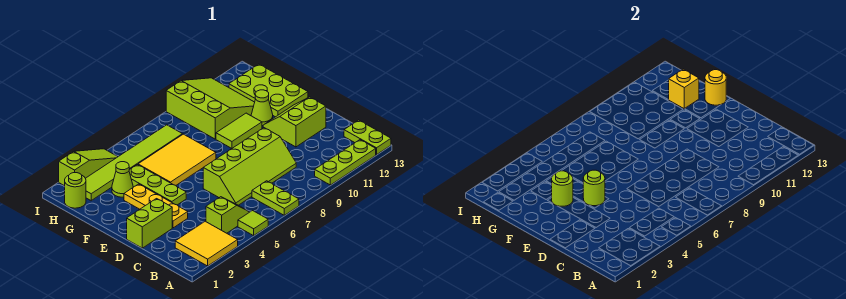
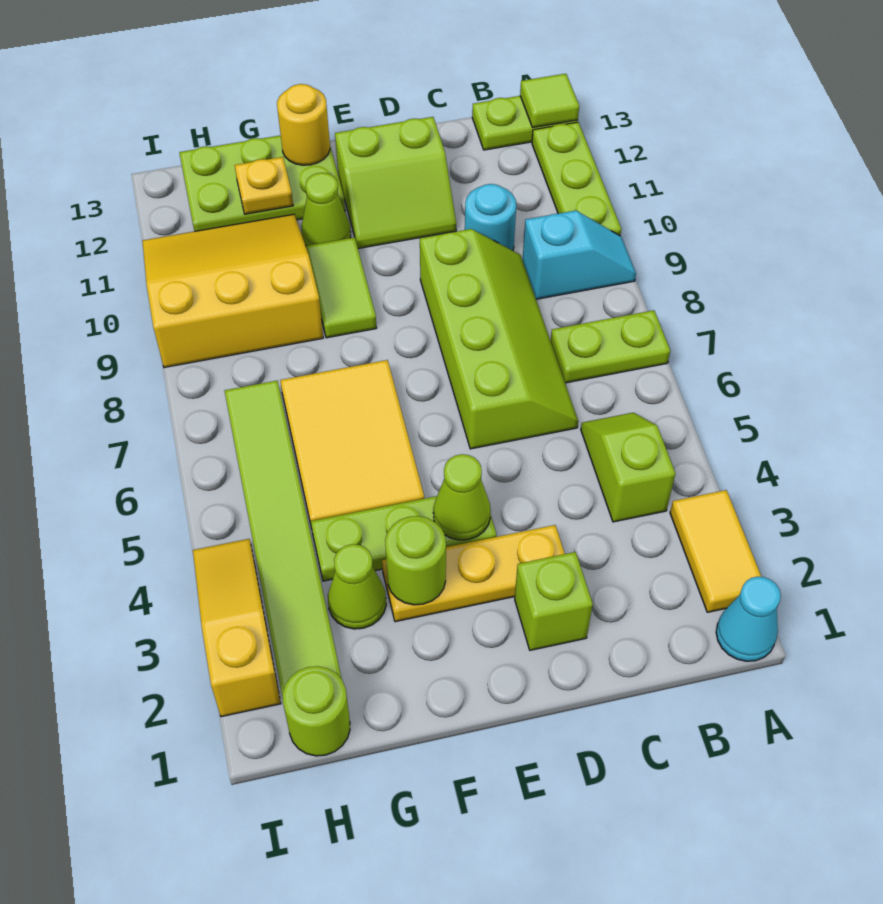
none -> cyan 1x1 cone [716,577,781,661]
yellow 2x2 tile [175,221,238,266] -> yellow 1x2 tile [670,490,761,612]
lime 1x1 tile [238,211,268,236] -> lime 1x1 tile moved to [520,74,579,128]
none -> cyan 1x2 slope [523,210,636,299]
none -> cyan 1x1 round brick [465,184,516,250]
lime 1x2 brick [127,199,172,248] -> lime 1x1 brick [515,552,593,650]
lime 2x2 slope [263,97,326,147] -> lime 2x2 slope turned to [335,117,456,248]
lime 1x1 round brick [583,170,605,206] -> lime 1x1 cone [433,454,491,540]
lime 3x3 slope [166,78,255,139] -> yellow 3x3 slope [142,214,323,368]
yellow 1x1 brick [669,69,699,109] -> yellow 1x1 plate [235,157,293,214]
lime 1x3 slope [59,149,118,186] -> yellow 1x3 slope [193,539,281,717]

